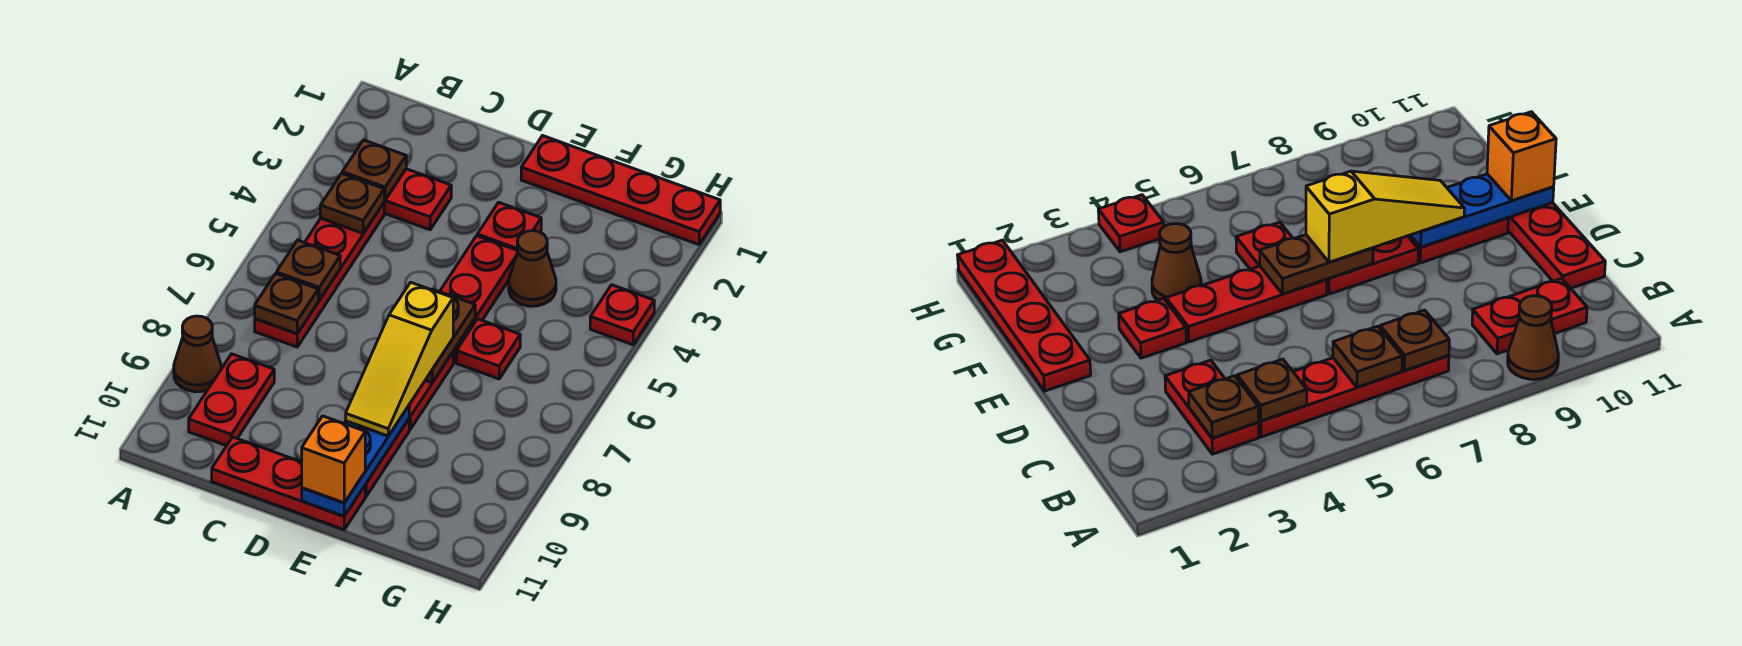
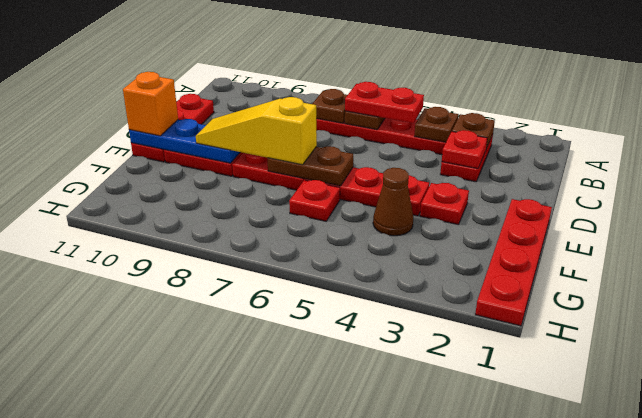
brown 1x1 cone [174,316,221,392] -> none
red 1x2 plate [189,354,274,446] -> red 1x2 plate moved to [345,82,424,123]
red 1x1 plate [590,285,654,345] -> red 1x1 plate moved to [442,130,487,169]

